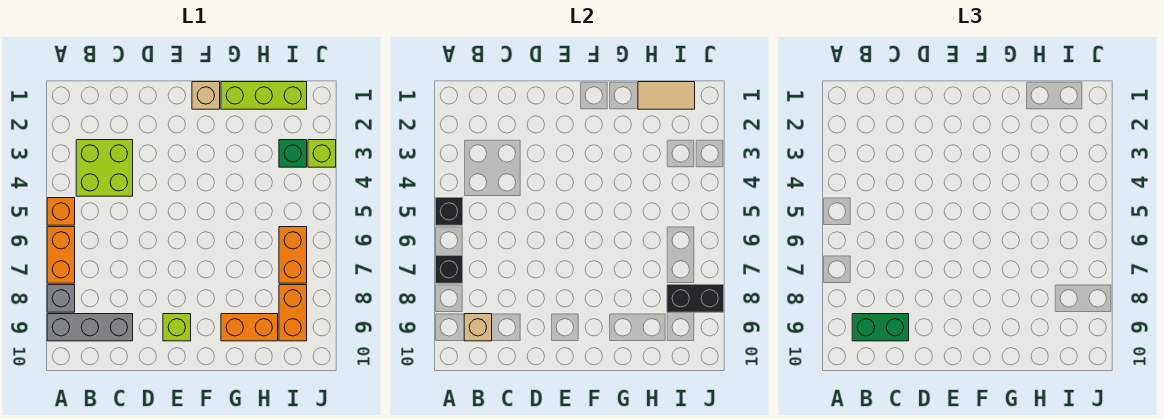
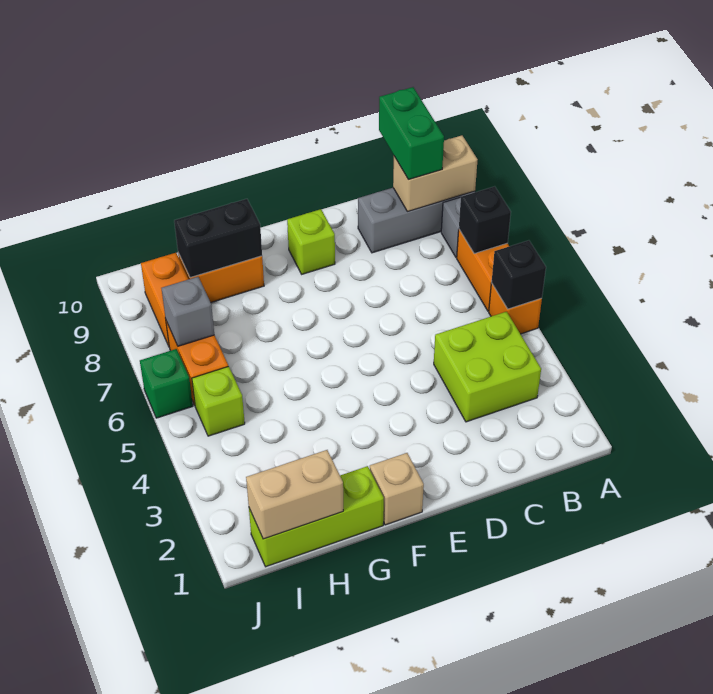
tan 1x1 brick [464,314,492,341] -> tan 1x2 brick [393,135,478,211]
green 1x2 brick [852,314,909,341] -> green 1x2 brick turned to [379,87,444,180]
tan 1x2 tile [638,82,695,109] -> tan 1x2 brick [246,450,343,539]
green 1x1 brick [279,140,307,167] -> green 1x1 brick moved to [140,349,193,418]
none -> grey 1x1 brick [162,277,214,346]
black 1x2 brick [667,285,724,312] -> black 1x2 brick moved to [174,199,262,278]
lime 1x1 brick [308,140,336,167] -> lime 1x1 brick moved to [192,366,245,436]

